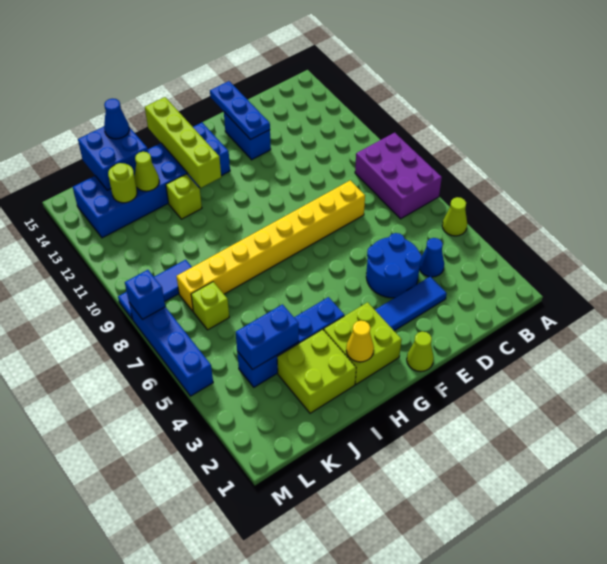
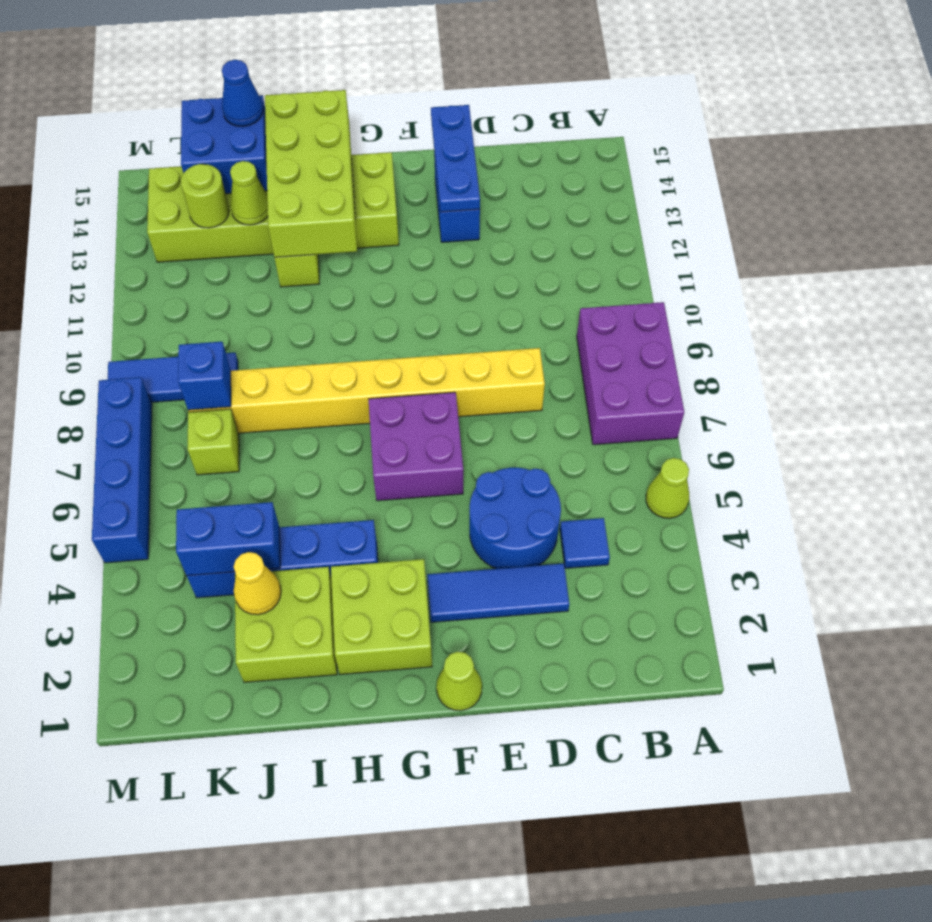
blue 1x1 cone [419,238,444,277] -> blue 1x1 tile [560,518,610,568]
none -> purple 2x2 brick [369,392,463,501]
blue 2x6 brick [73,123,230,238] -> lime 2x6 brick [147,152,399,262]
yellow 1x1 cone [346,321,374,362] -> yellow 1x1 cone moved to [234,552,281,615]
lime 1x4 brick [145,97,221,188] -> lime 2x4 brick [265,90,357,257]
blue 1x1 brick [125,270,165,320] -> blue 1x1 brick moved to [178,342,231,410]

